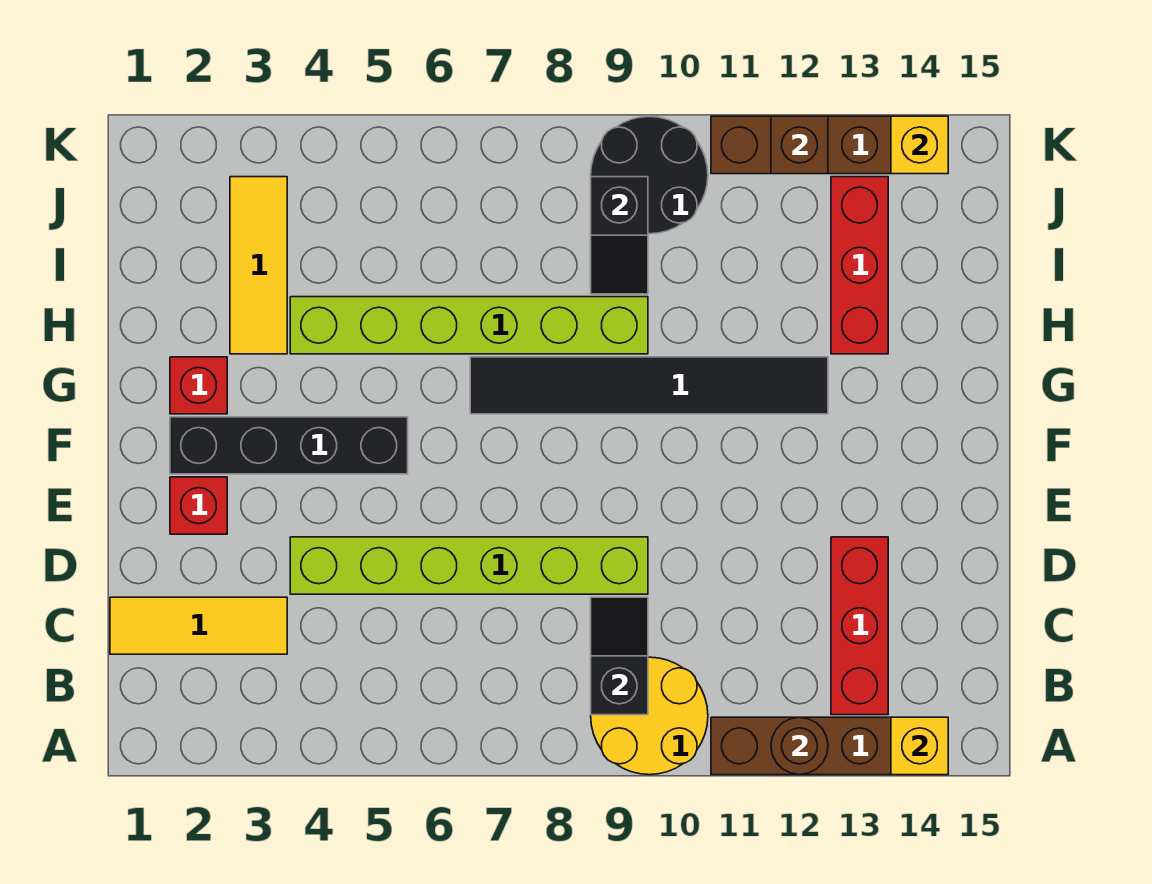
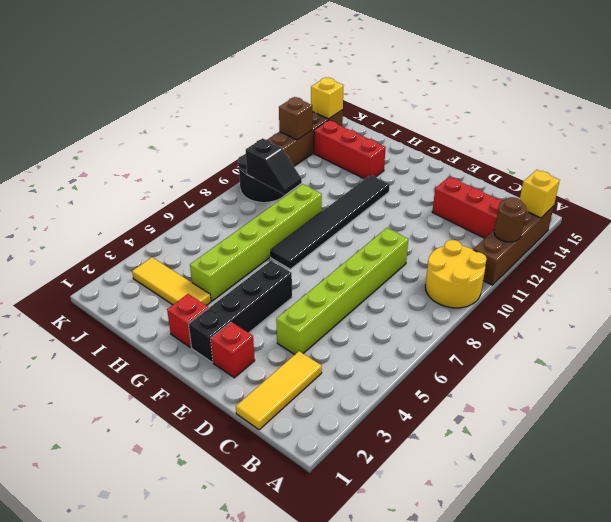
black 1x2 slope [591,597,648,715] -> none

